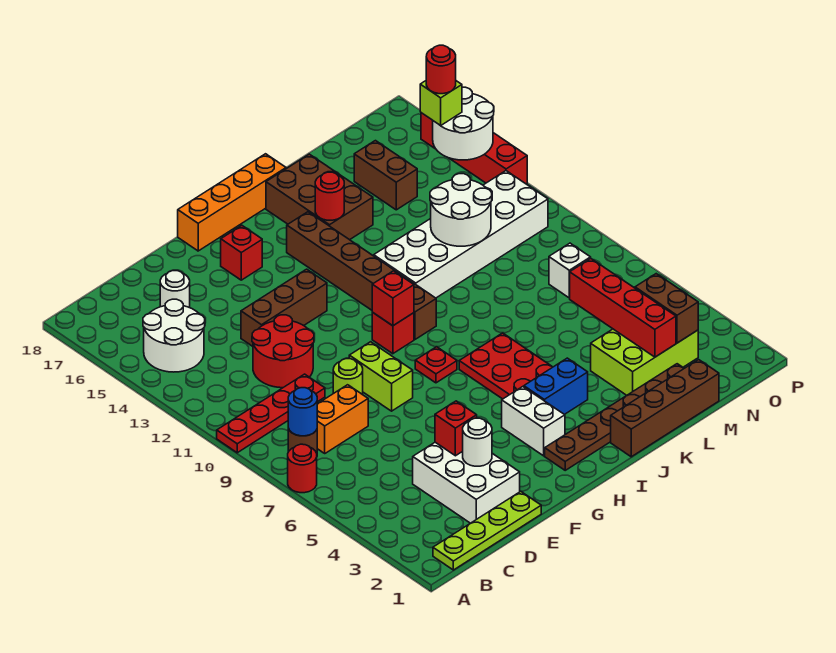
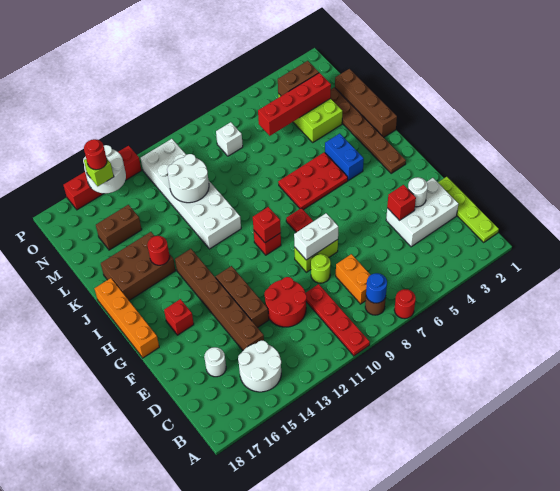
white 1x2 brick [502,387,565,456] -> white 1x2 brick moved to [294,213,338,260]
brown 1x6 brick [287,212,436,339] -> brown 1x6 brick turned to [175,249,264,350]

